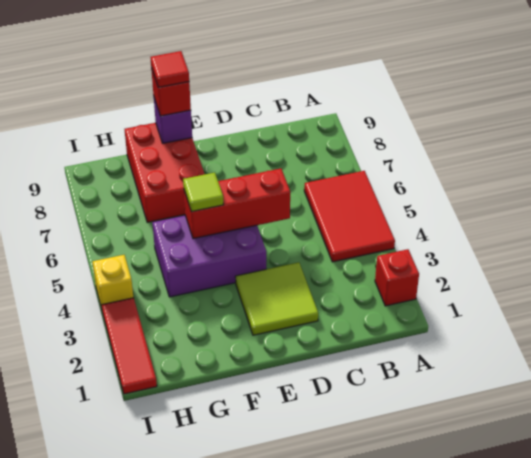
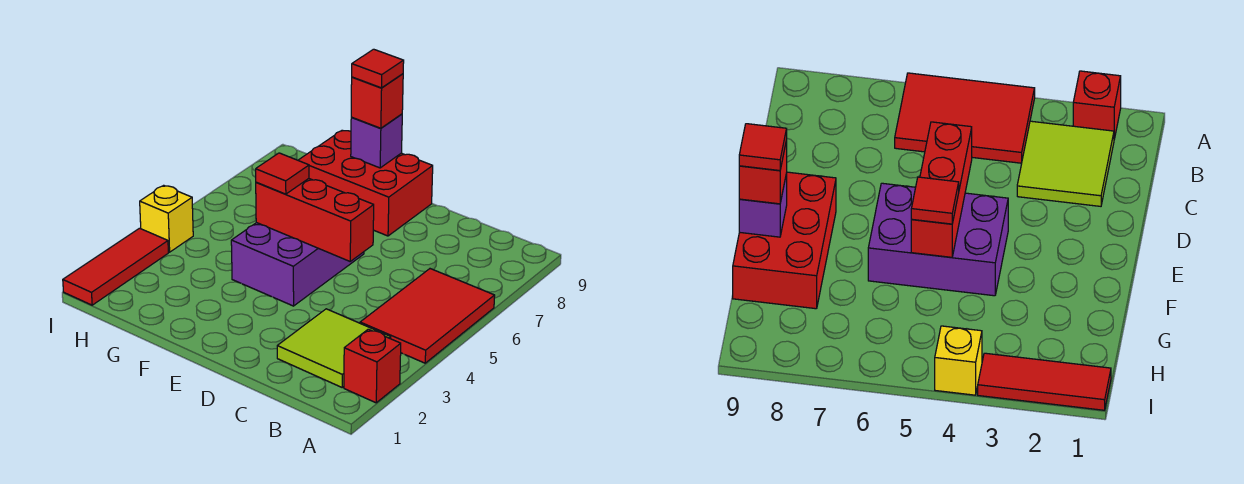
lime 2x2 tile [235,262,318,335] -> lime 2x2 tile moved to [277,309,391,387]
purple 2x3 brick [152,216,266,297] -> purple 2x3 brick turned to [231,223,364,306]
lime 1x1 tile [183,173,224,212] -> red 1x1 tile [256,153,309,194]
red 2x3 brick [125,123,205,222] -> red 2x3 brick turned to [298,131,433,236]

